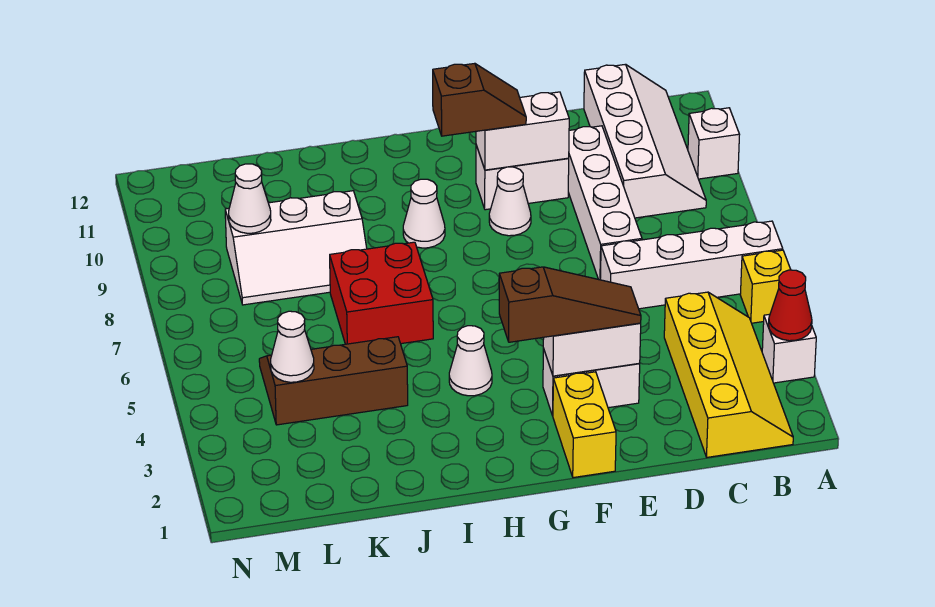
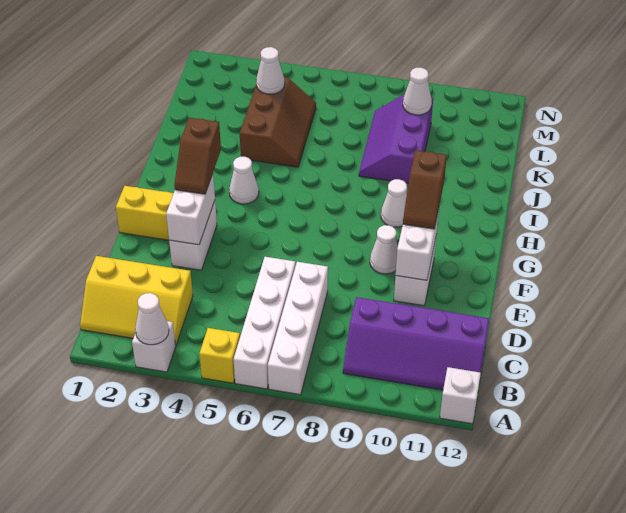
red 1x1 cone [769,270,812,341] -> white 1x1 cone [135,293,169,345]
white 1x1 brick [688,108,740,179] -> white 1x1 brick moved to [440,367,481,424]
yellow 2x4 slope [664,292,793,457] -> yellow 2x3 slope [80,256,193,345]
white 2x4 slope [584,64,706,218] -> purple 2x4 slope [343,297,489,390]
white 1x4 brick [568,126,642,280] -> white 1x4 brick turned to [268,262,328,395]
brown 1x3 slope [499,267,641,342] -> brown 1x2 slope [174,118,221,194]
red 2x2 brick [330,242,433,344] -> none
white 2x3 slope [225,191,367,305] -> purple 2x3 slope [359,94,433,183]

